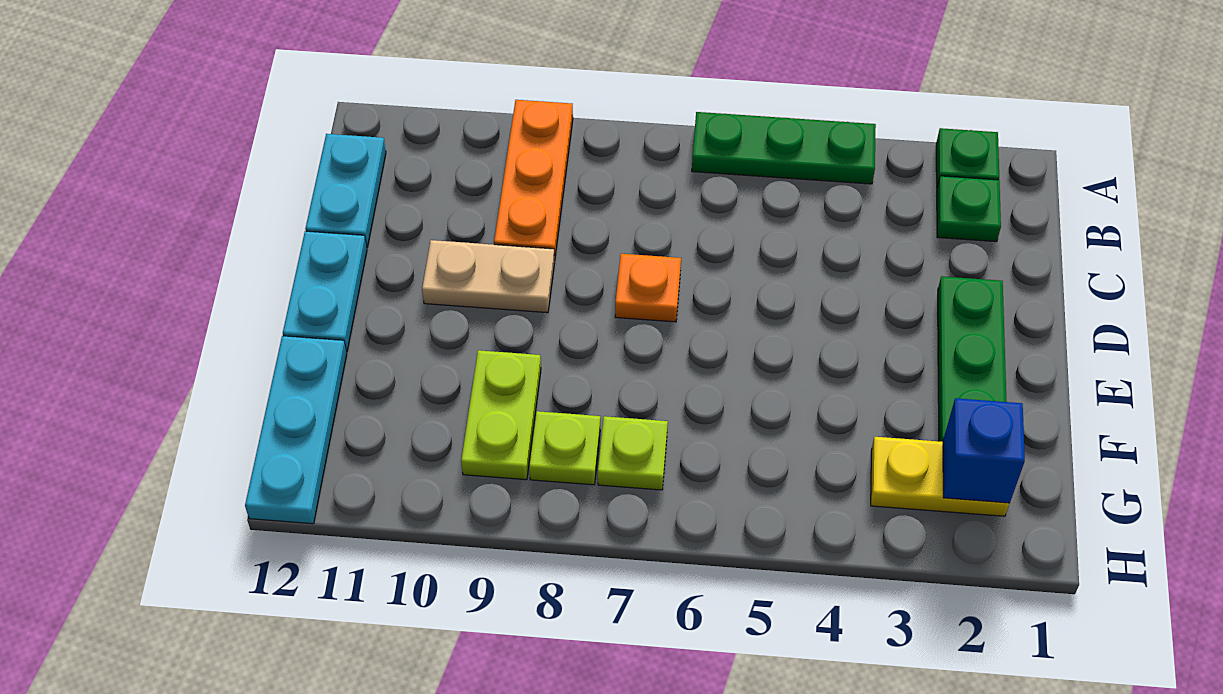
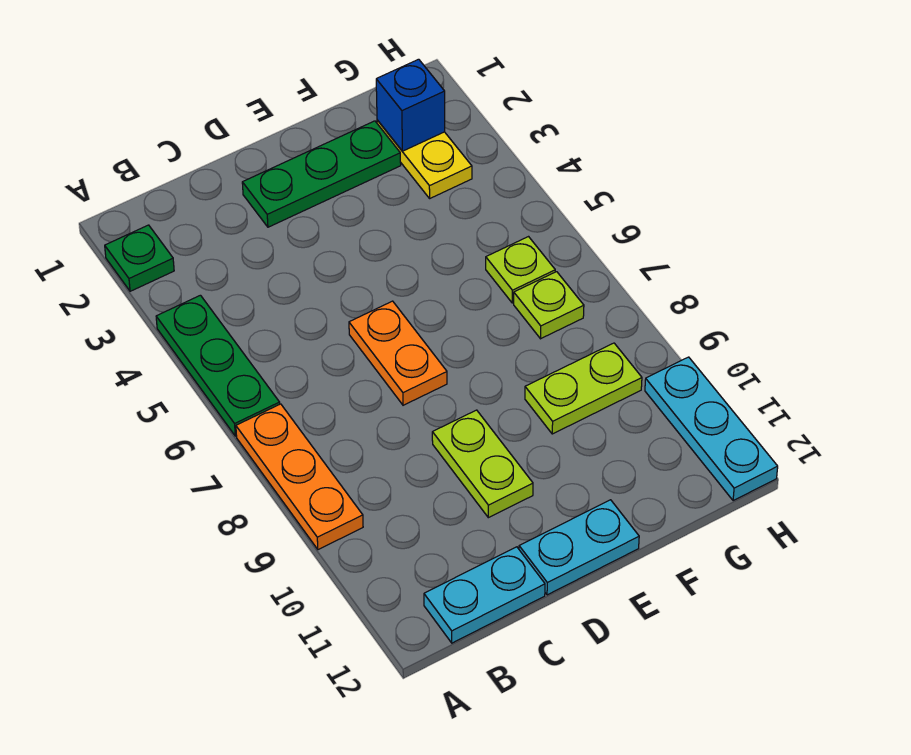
orange 1x3 plate [494,100,573,261] -> orange 1x3 plate turned to [236,404,363,550]
green 1x1 plate [937,176,1001,242] -> none
orange 1x1 plate [615,254,681,322] -> orange 1x2 plate [349,301,447,405]
tan 1x2 plate [422,240,555,313] -> lime 1x2 plate [432,410,533,518]
cyan 1x3 plate [245,336,347,524] -> cyan 1x3 plate turned to [645,357,778,501]
lime 1x1 plate [529,411,600,485] -> lime 1x1 plate moved to [486,237,555,303]

